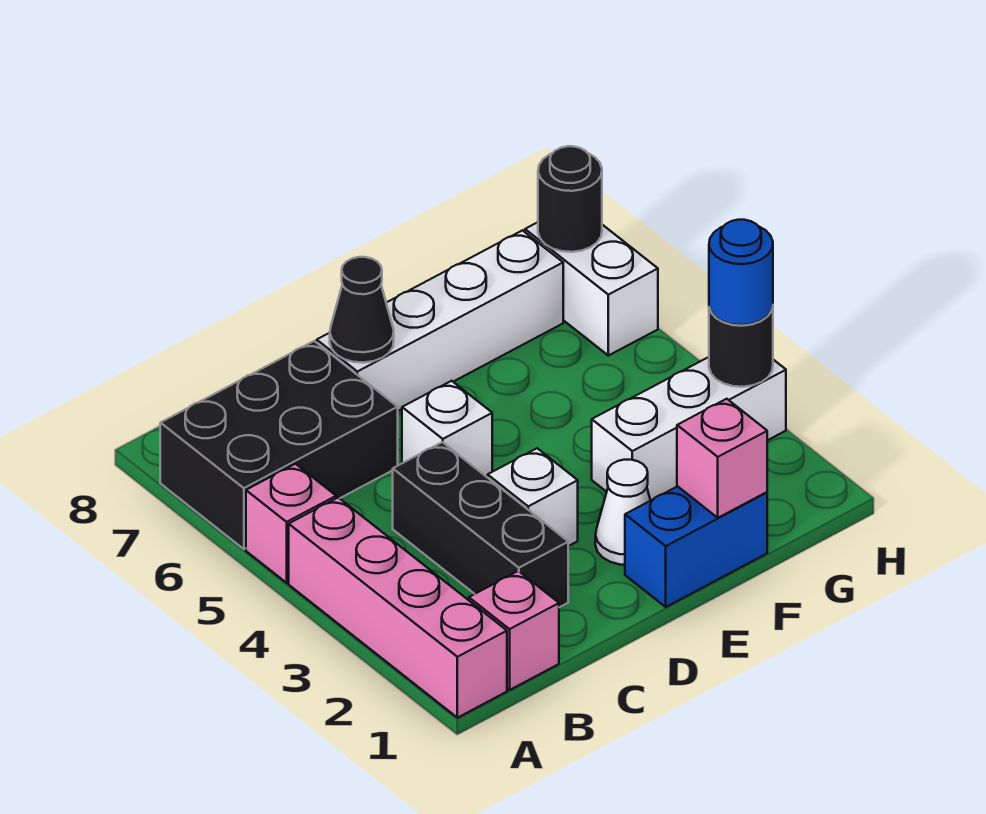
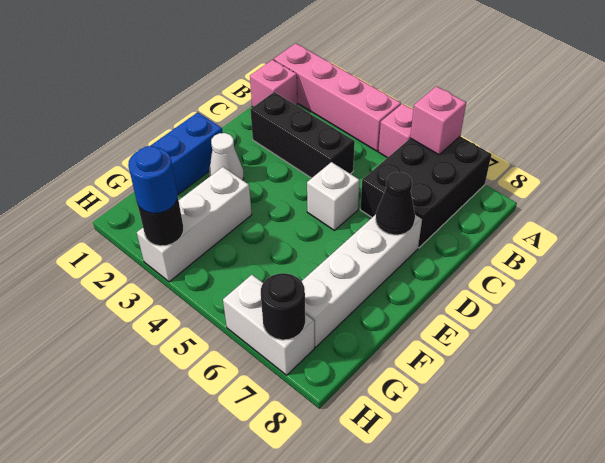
white 1x1 brick [488,448,578,546] -> none
pink 1x1 brick [677,399,767,518] -> pink 1x1 brick moved to [410,86,466,155]

